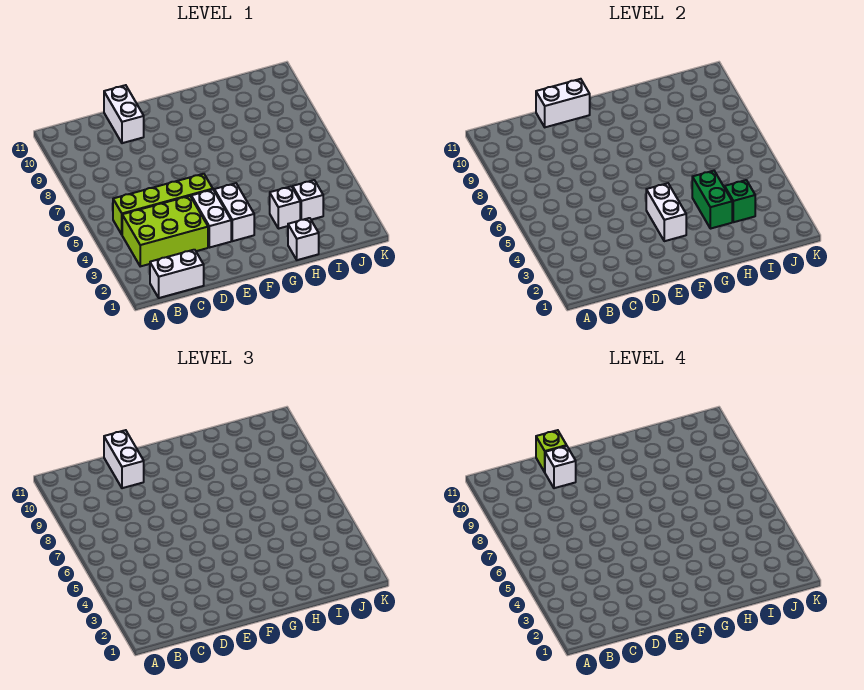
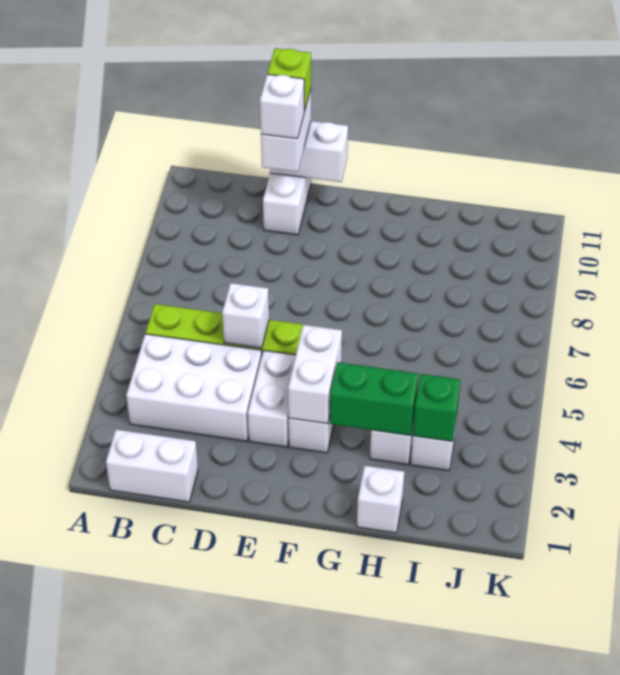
lime 2x3 brick [122,196,208,266] -> white 2x3 brick [126,334,262,441]
none -> white 1x1 brick [222,283,269,348]
green 1x2 brick [692,171,732,229] -> green 1x2 brick turned to [330,362,419,435]

